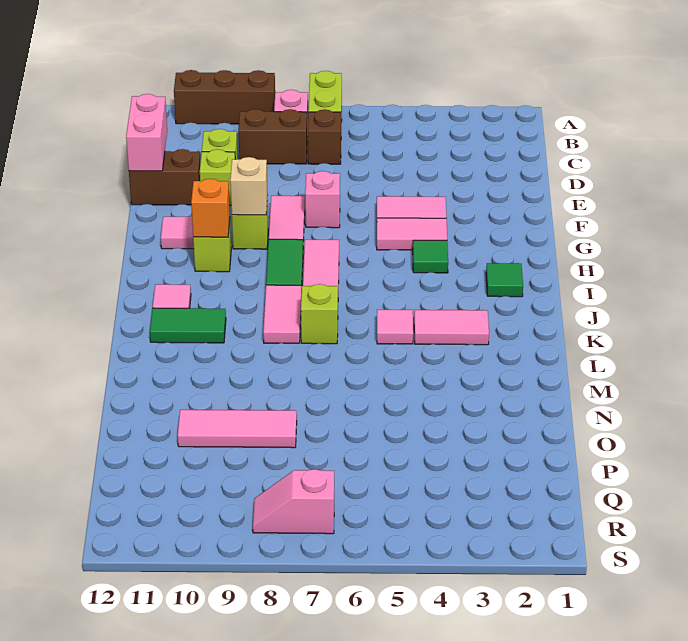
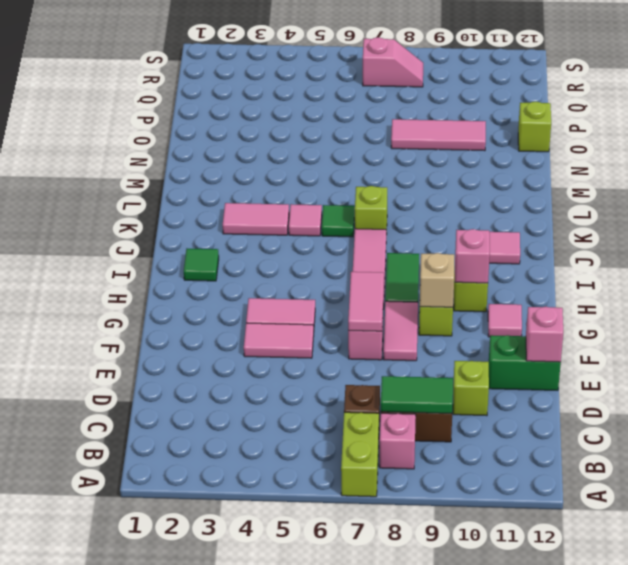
brown 1x3 brick [174,70,275,124] -> none
pink 1x2 brick [126,94,167,171] -> pink 1x1 brick [526,307,563,362]
lime 1x1 brick [200,149,235,205] -> lime 1x1 brick moved to [518,102,551,152]
brown 1x2 brick [129,149,200,205] -> green 1x2 brick [489,335,561,390]
green 1x1 tile [413,240,448,273] -> green 1x1 tile moved to [322,205,354,237]
orange 1x1 brick [191,179,230,237] -> pink 1x1 brick [455,229,490,283]
pink 1x2 tile [263,285,301,343] -> pink 1x2 tile moved to [348,272,384,331]
green 1x2 tile [150,308,226,343] -> green 1x2 tile moved to [381,376,453,413]

